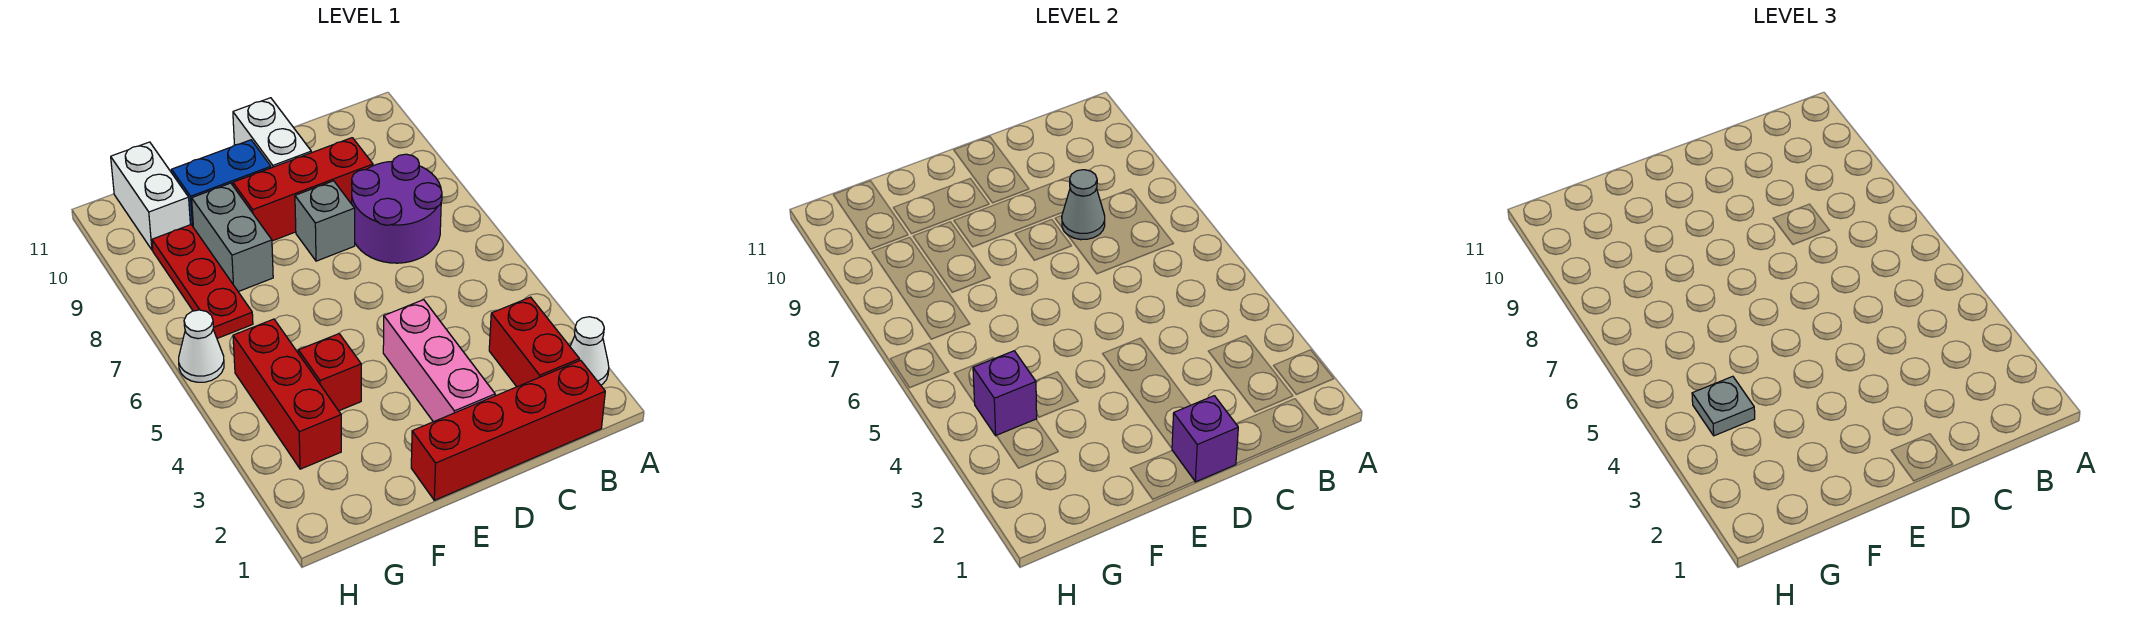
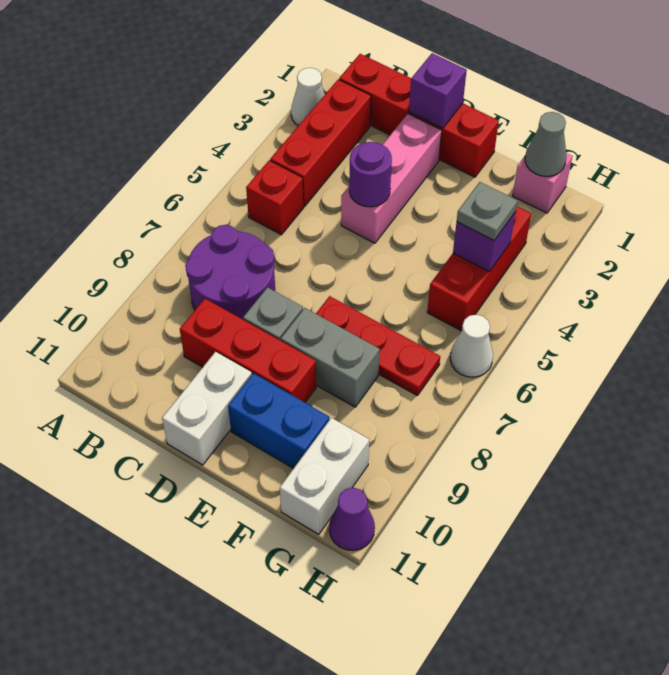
red 1x2 brick [489,297,579,387] -> red 1x3 brick [270,79,371,206]
grey 1x1 cone [1062,170,1105,240] -> grey 1x1 cone moved to [525,112,566,176]
none -> purple 1x1 round brick [349,142,392,207]
red 1x1 brick [298,334,361,411] -> red 1x1 brick moved to [246,160,304,235]
grey 1x2 brick [192,183,273,292] -> grey 1x2 brick turned to [281,308,380,407]
none -> pink 1x1 brick [513,153,572,213]
red 1x3 plate [152,225,253,338] -> red 1x3 plate turned to [316,296,440,396]
none -> purple 1x1 cone [329,488,375,551]

